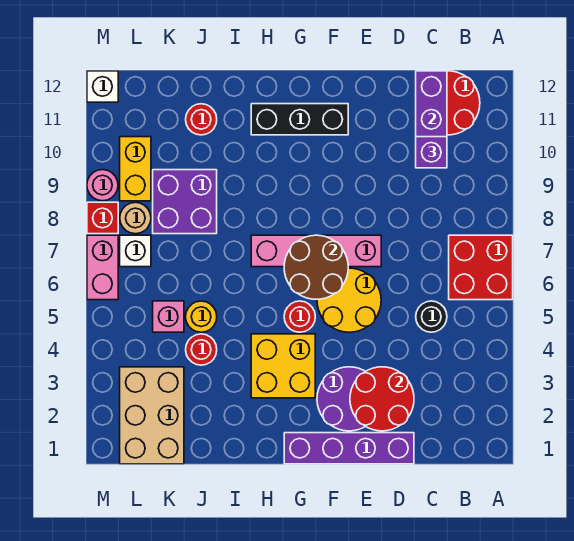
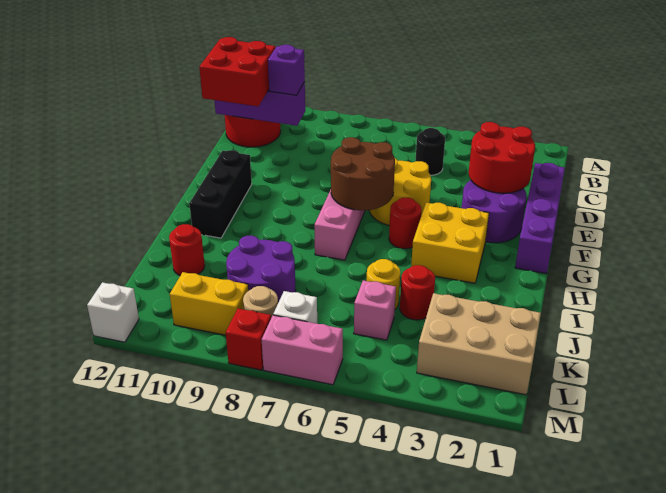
red 2x2 brick [449,235,513,300] -> red 2x2 brick moved to [199,37,275,106]
purple 2x2 brick [153,170,217,234] -> purple 2x2 round brick [226,236,296,303]
pink 1x1 round brick [87,170,118,201] -> none

